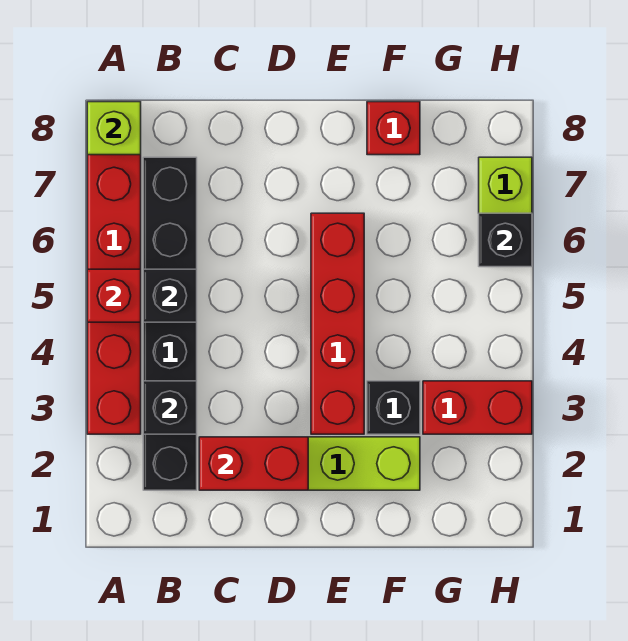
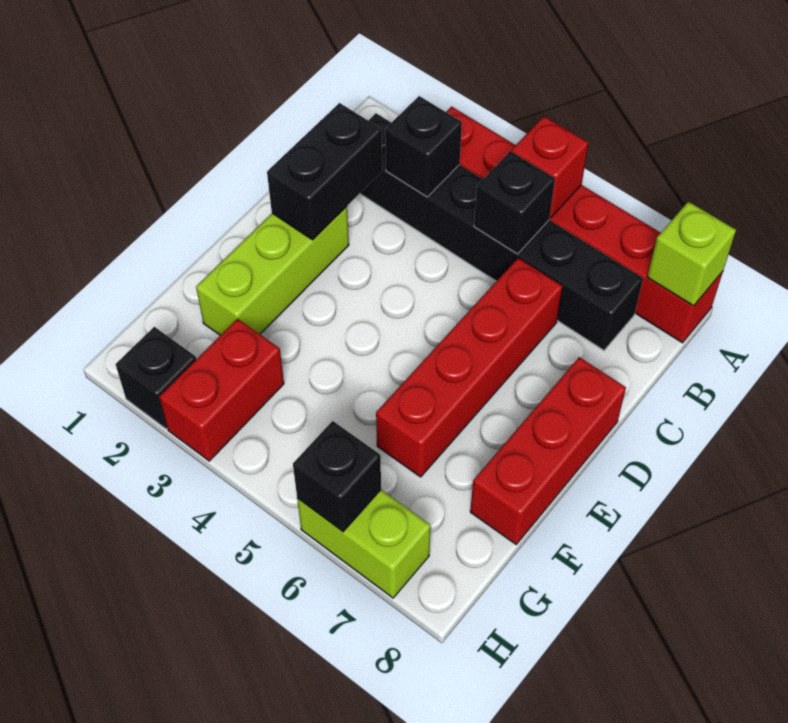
red 1x2 brick [199,437,308,490] -> black 1x2 brick [267,103,382,240]
red 1x4 brick [311,213,364,434] -> red 1x4 brick turned to [376,258,563,477]
black 1x1 brick [367,381,420,434] -> black 1x1 brick moved to [116,327,196,429]
red 1x1 brick [367,102,420,155] -> red 1x3 brick [470,357,626,544]

